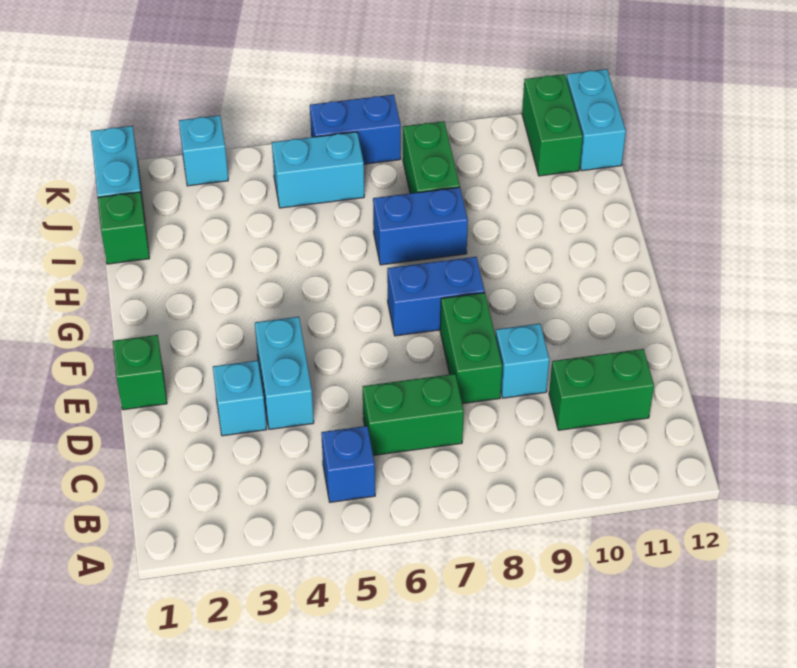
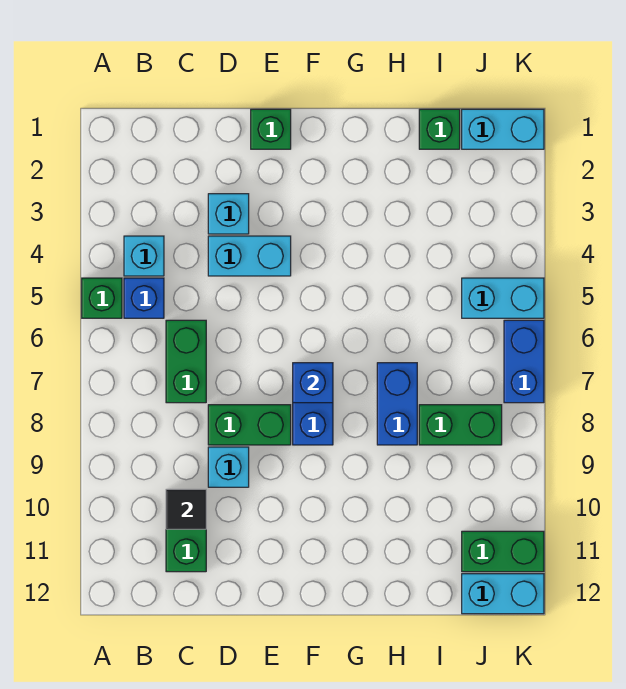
none -> green 1x1 brick [82,278,122,318]
none -> black 1x1 tile [166,489,206,529]
none -> blue 1x1 brick [293,363,333,403]
cyan 1x2 brick [272,132,364,208] -> cyan 1x2 brick turned to [462,278,544,318]
cyan 1x1 brick [179,115,228,186] -> cyan 1x1 brick moved to [124,236,164,276]

